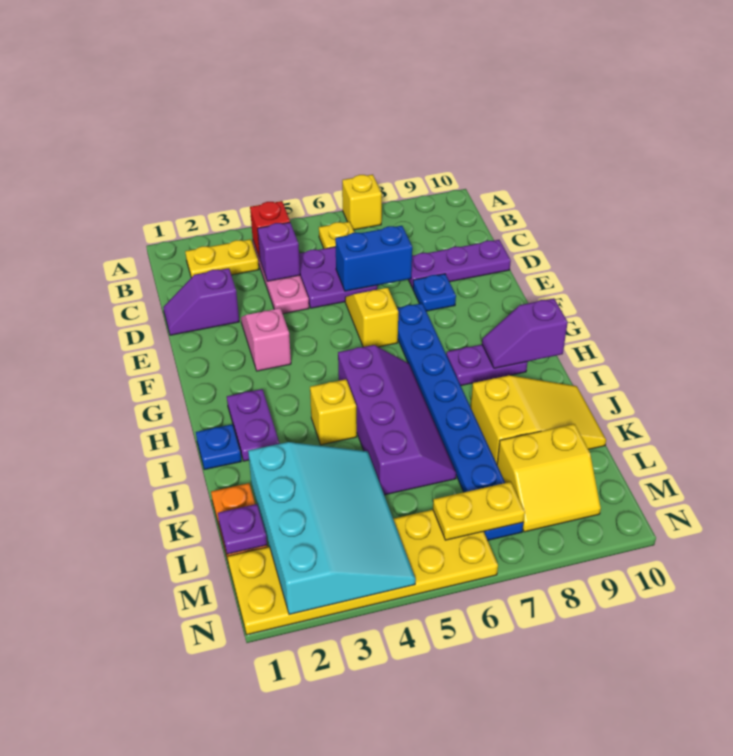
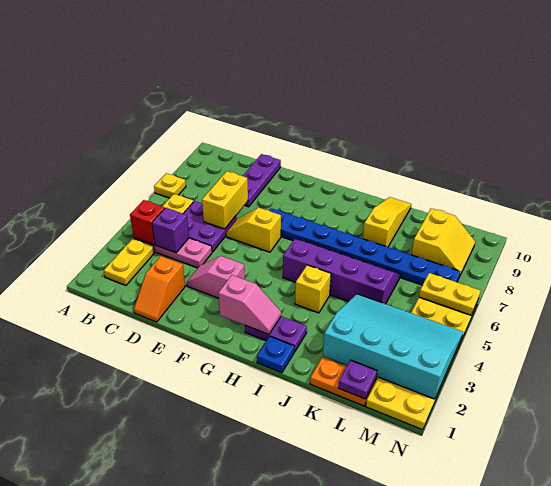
yellow 1x1 brick [342,174,382,230] -> yellow 1x1 plate [154,173,186,198]
purple 1x2 slope [163,268,239,335] -> orange 1x2 slope [134,256,185,322]
blue 1x2 brick [335,226,412,291] -> yellow 1x2 brick [202,171,248,229]
blue 1x1 plate [413,274,456,311] -> none
none -> pink 1x2 slope [218,275,281,334]
purple 1x2 plate [446,345,528,386] -> none
purple 1x2 slope [482,298,568,368] -> none
yellow 2x3 slope [471,375,606,464] -> yellow 1x3 slope [363,197,411,247]
yellow 1x2 plate [433,482,525,540] -> yellow 1x2 plate turned to [419,273,481,315]

